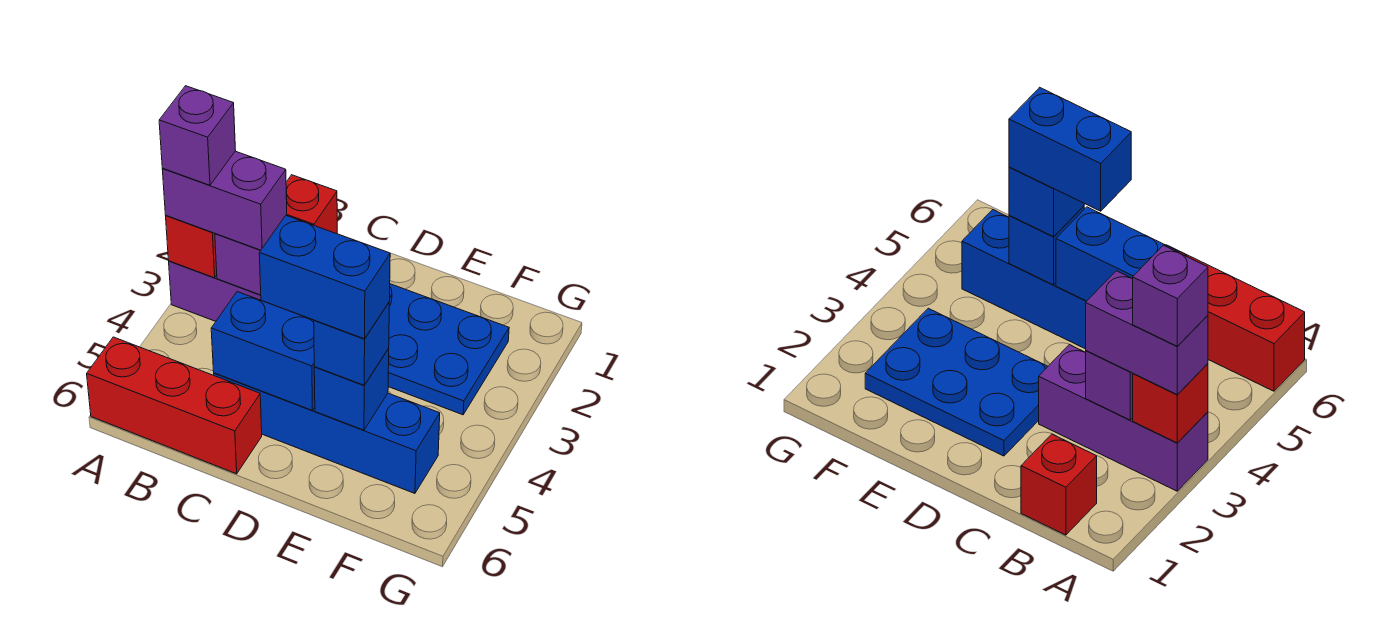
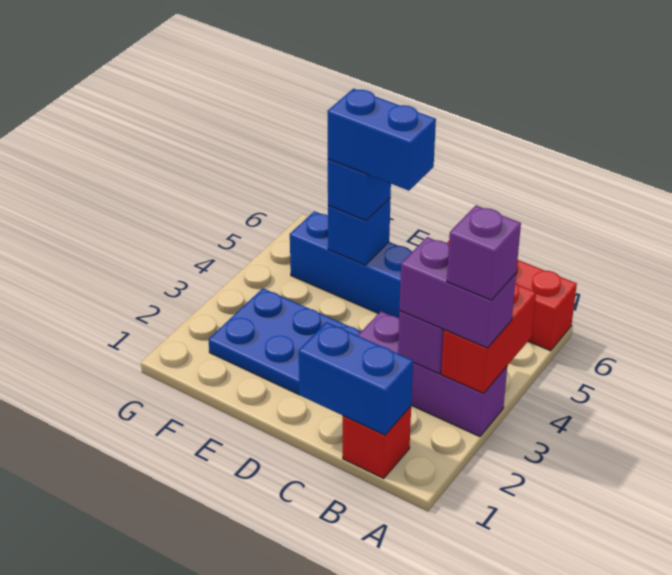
red 1x1 brick [166,216,217,278] -> red 1x2 brick [441,283,536,393]
blue 1x2 brick [211,292,315,411] -> blue 1x2 brick moved to [299,322,413,435]

